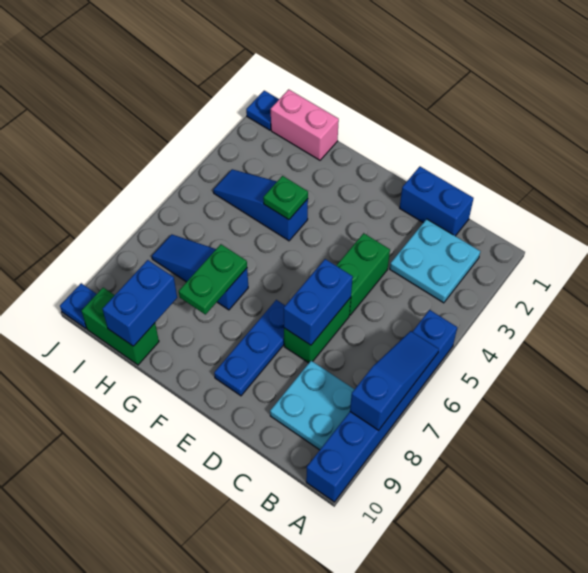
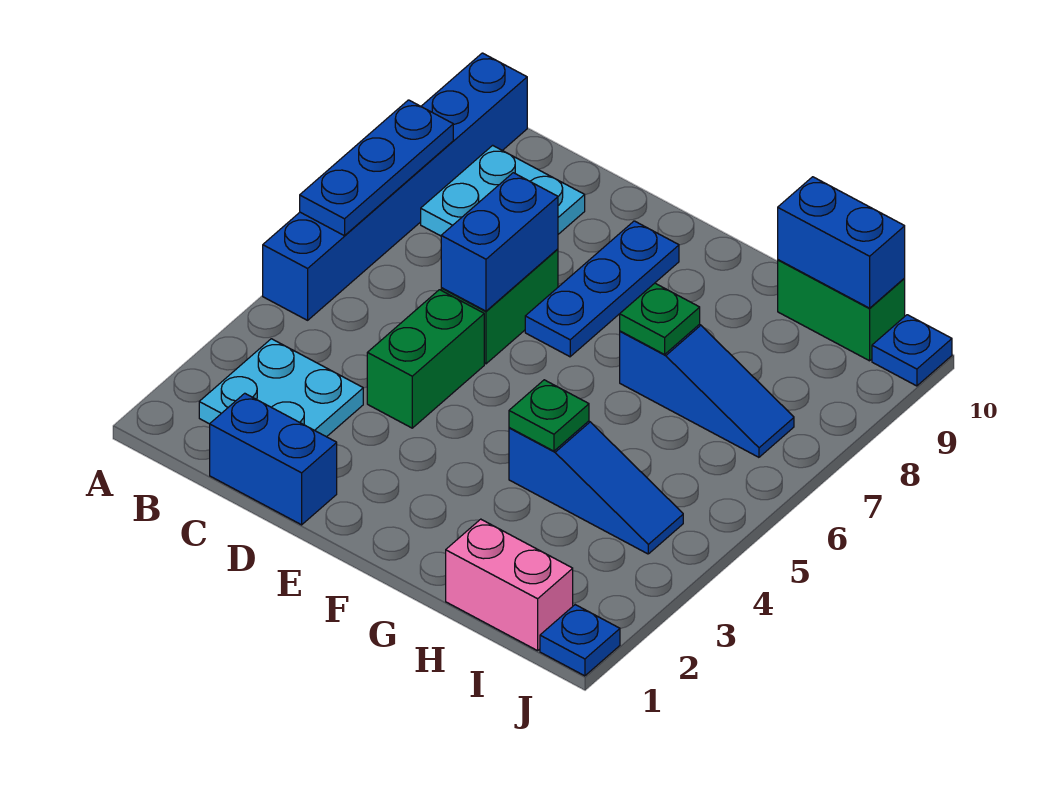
blue 1x3 slope [350,331,439,431] -> blue 1x3 plate [300,100,453,236]
green 1x2 plate [179,244,247,315] -> green 1x1 plate [620,283,700,354]
blue 1x2 brick [102,260,177,346] -> blue 1x2 brick turned to [778,177,905,308]

